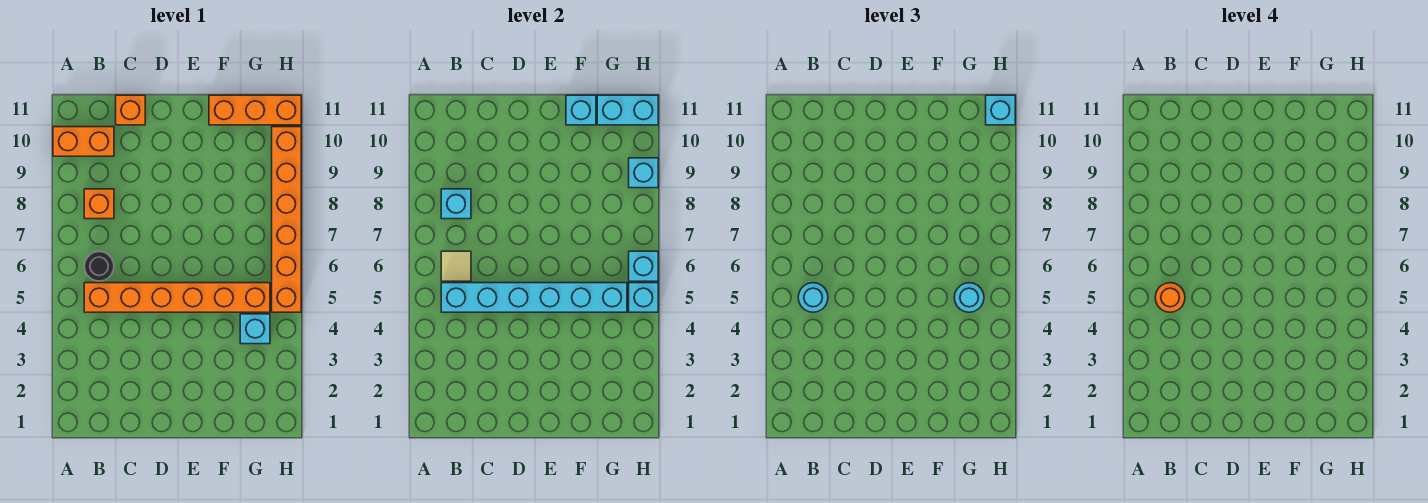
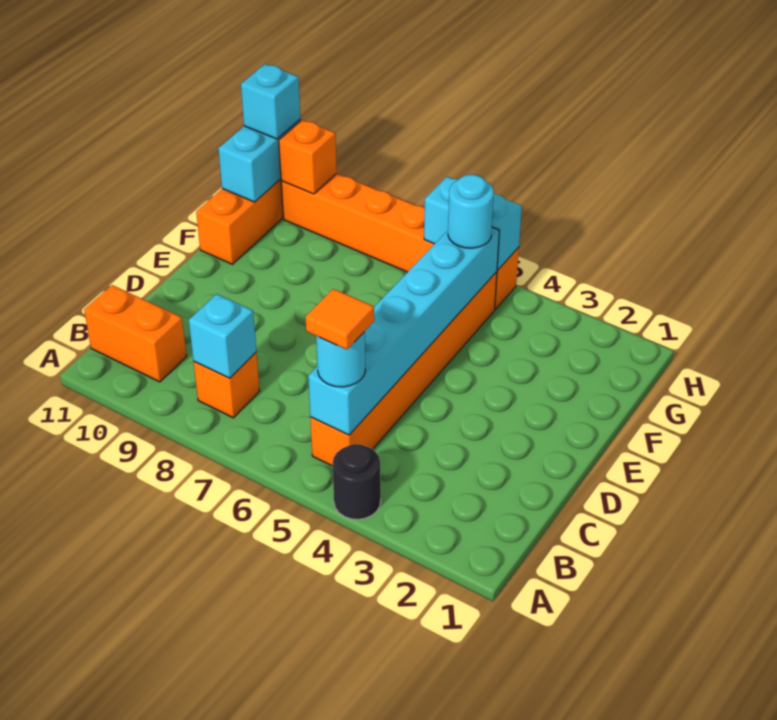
orange 1x2 brick [53,127,114,156] -> orange 1x2 brick turned to [84,285,187,382]
orange 1x1 round brick [1155,283,1185,312] -> orange 1x1 tile [306,289,374,350]
black 1x1 round brick [84,252,114,281] -> black 1x1 round brick moved to [333,444,381,519]
tan 1x1 tile [441,251,471,281] -> none
orange 1x1 brick [116,95,145,125] -> orange 1x1 brick moved to [279,120,337,194]
cyan 1x1 brick [566,95,596,125] -> none
cyan 1x1 brick [240,314,270,344] -> none
cyan 1x1 brick [629,158,658,188] -> none

